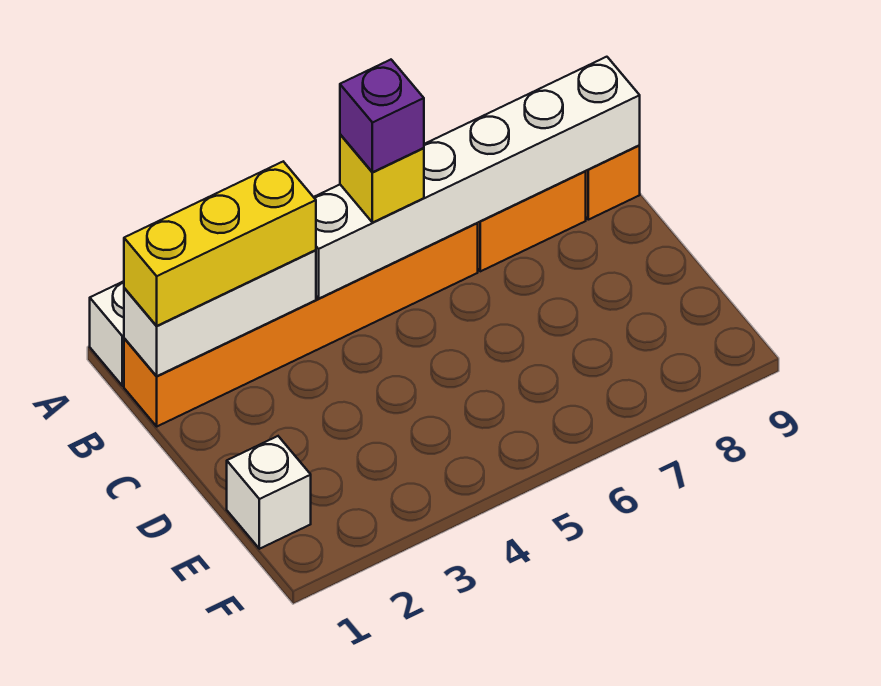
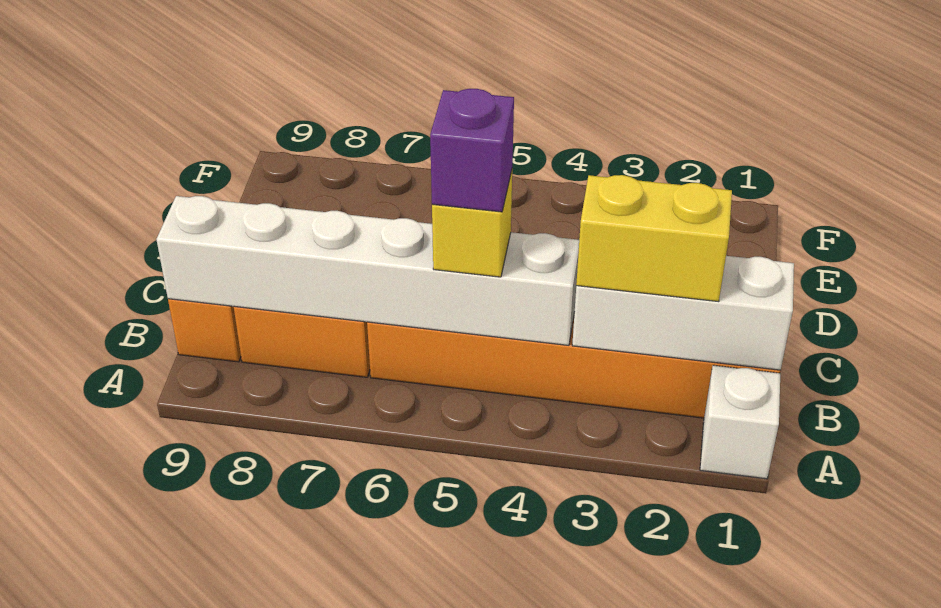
yellow 1x3 brick [124,162,316,326] -> yellow 1x2 brick [576,175,732,302]
white 1x1 brick [227,436,311,549] -> none

